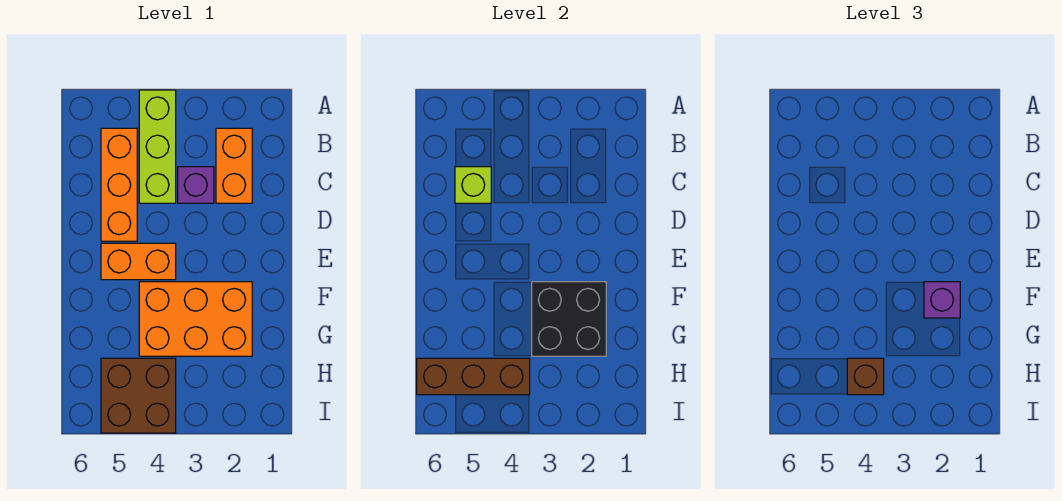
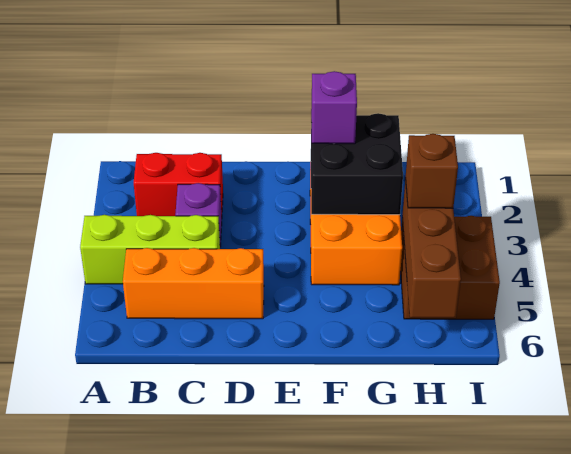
orange 1x2 brick [216,128,252,203] -> red 1x2 brick [134,153,223,217]
lime 1x1 brick [455,167,491,203] -> none
orange 1x2 brick [101,243,176,280] -> none

